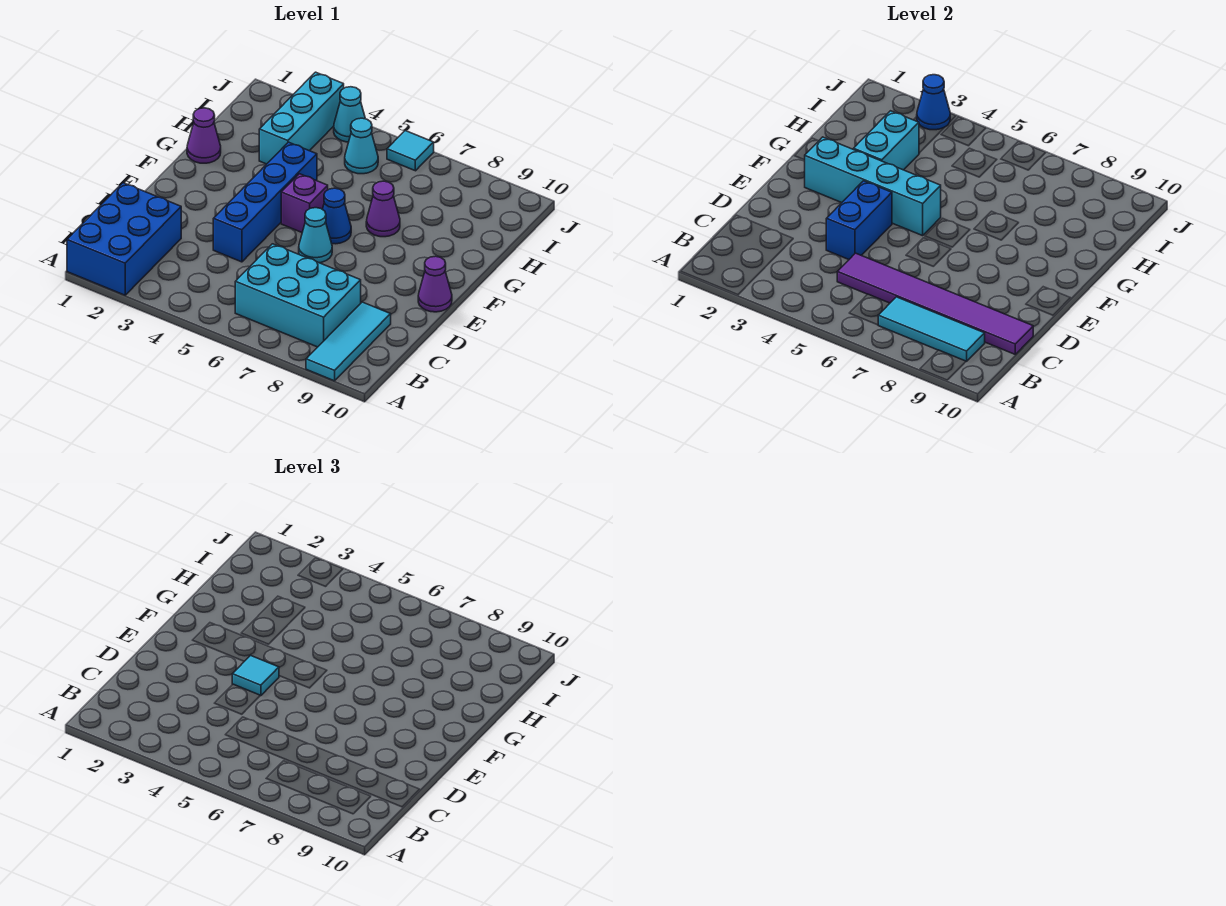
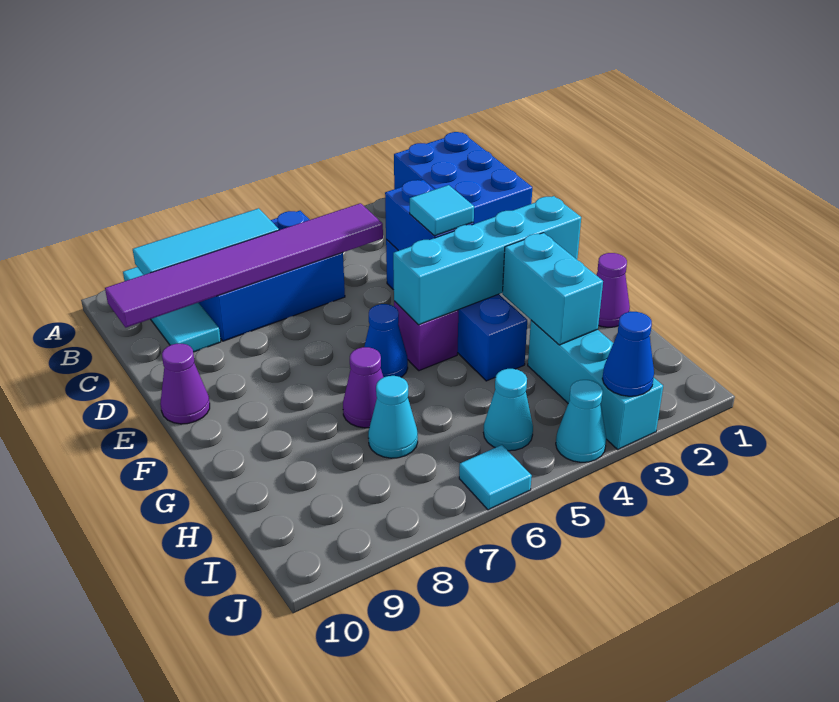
cyan 2x3 brick [235,244,361,347] -> blue 2x3 brick [199,211,345,341]
cyan 1x1 cone [299,208,332,263] -> cyan 1x1 cone moved to [368,376,418,458]

